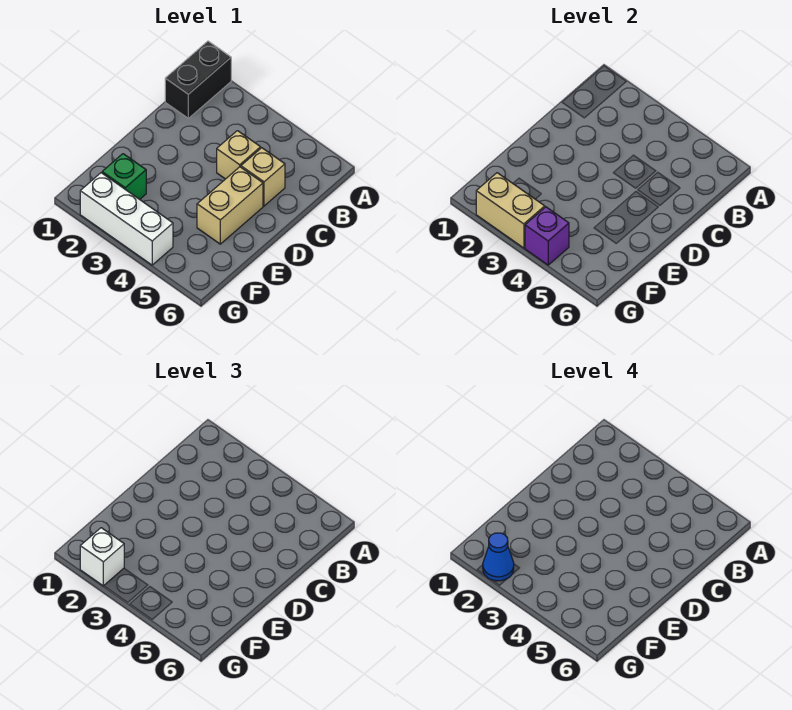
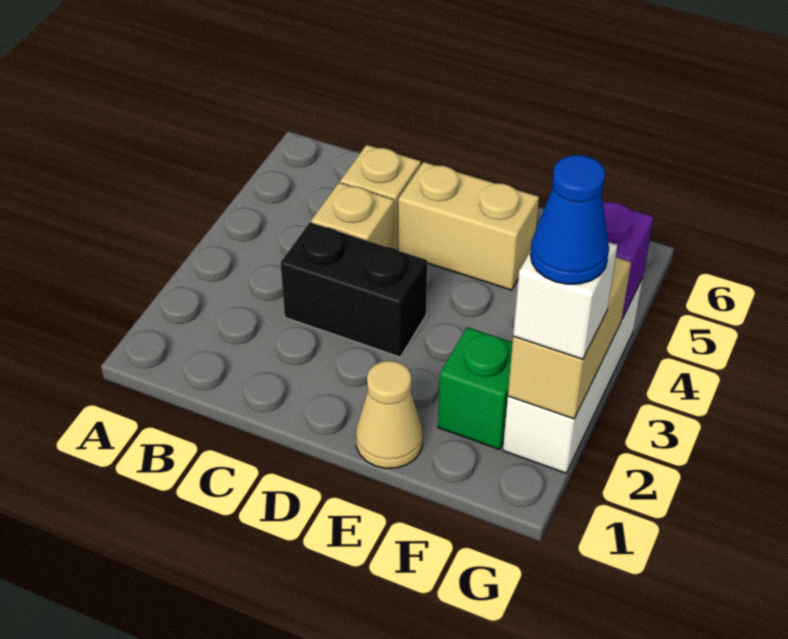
black 1x2 brick [165,41,231,118] -> black 1x2 brick moved to [280,223,427,357]
none -> tan 1x1 cone [356,361,423,468]

